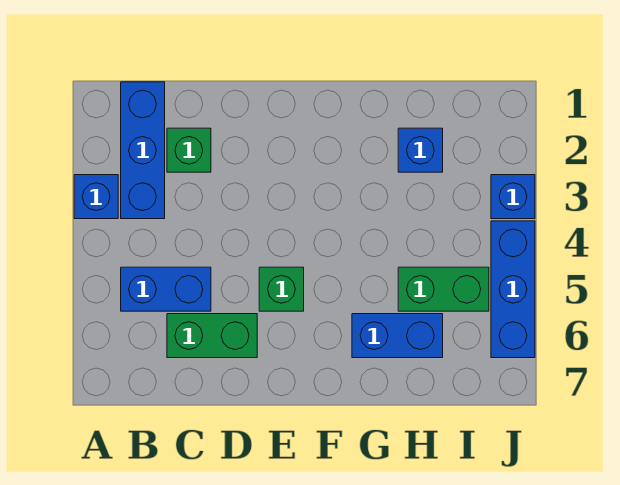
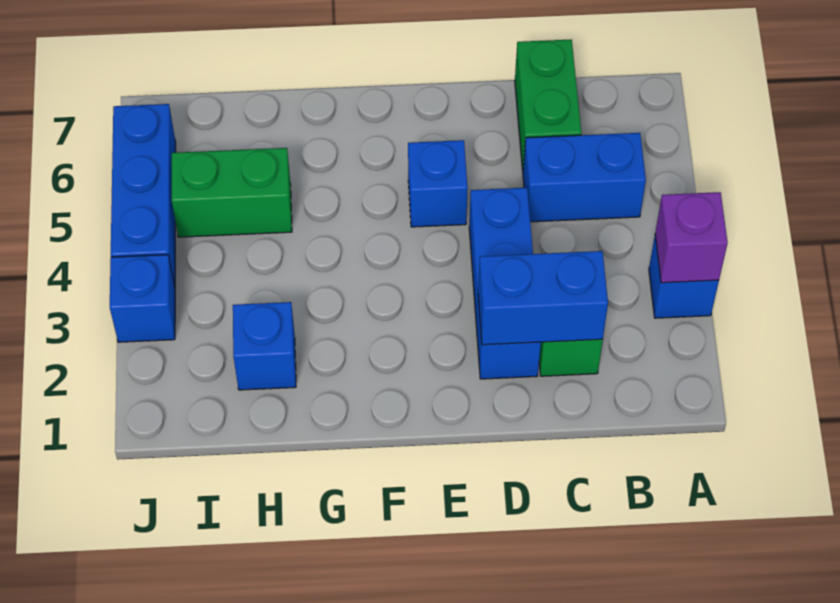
none -> purple 1x1 brick [655,192,728,283]
blue 1x3 brick [121,82,165,219] -> blue 1x3 brick moved to [469,188,541,379]
green 1x2 brick [167,314,257,358] -> green 1x2 brick turned to [515,40,581,170]
green 1x1 brick [259,267,304,311] -> blue 1x1 brick [408,140,468,227]
blue 1x2 brick [352,314,443,358] -> blue 1x2 brick moved to [478,251,608,345]

